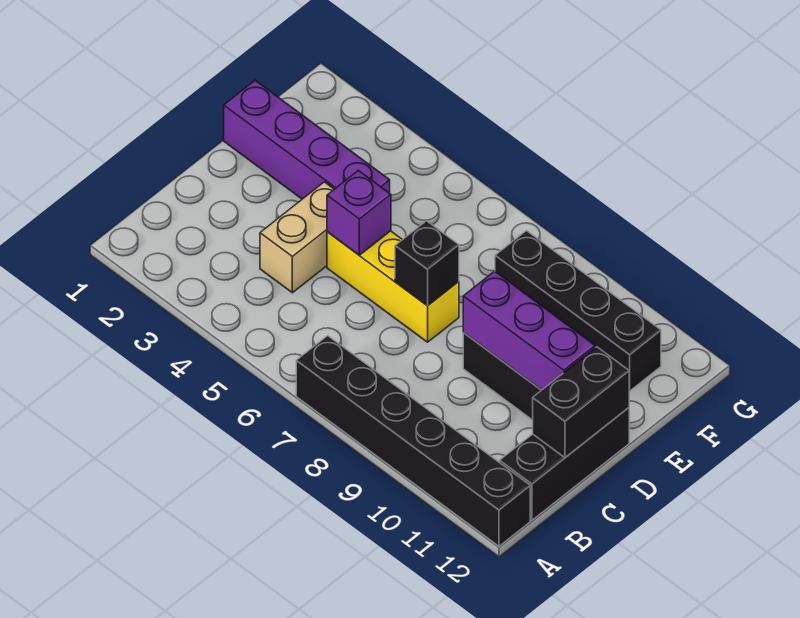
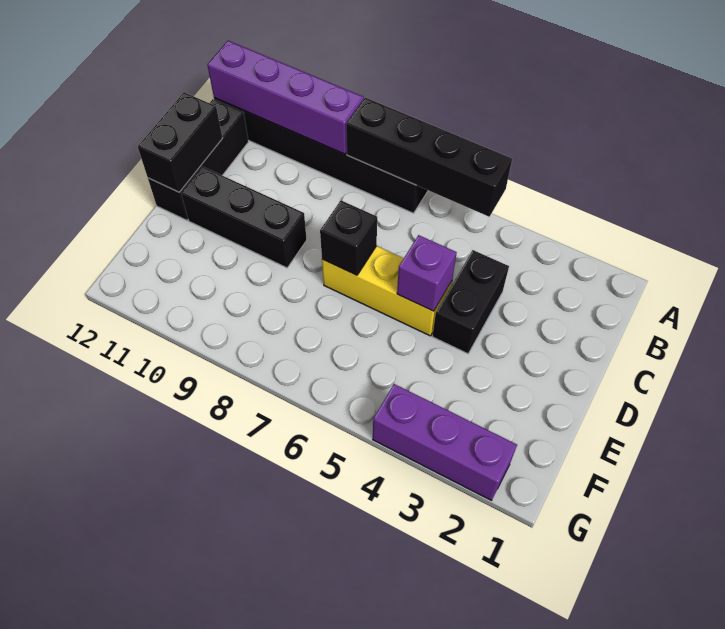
tan 1x2 brick [260,182,334,293] -> black 1x2 brick [432,250,509,354]
purple 1x3 brick [463,271,595,390] -> purple 1x3 brick moved to [373,384,517,500]
purple 1x4 brick [224,80,390,199] -> purple 1x4 brick moved to [208,41,364,154]
black 1x4 brick [495,231,661,391] -> black 1x4 brick moved to [346,98,512,217]

